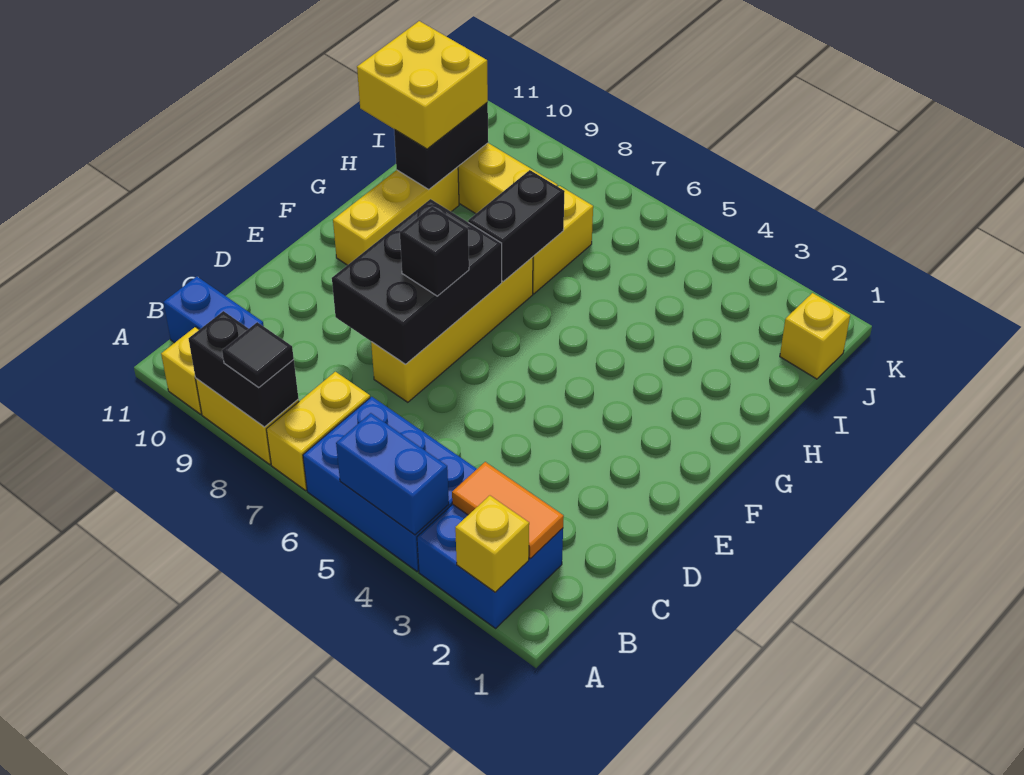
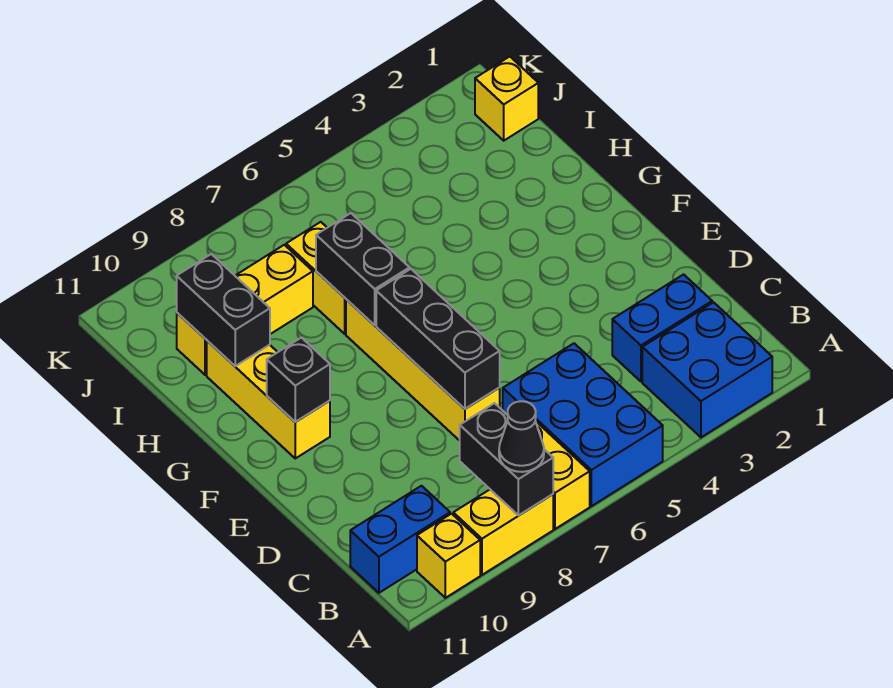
yellow 1x1 brick [455,496,529,592] -> none
blue 2x3 brick [303,397,477,571] -> blue 2x3 brick turned to [503,343,663,506]
blue 1x2 brick [336,413,449,535] -> blue 1x2 brick moved to [612,275,712,382]
black 1x2 brick [189,311,299,427] -> black 1x2 brick turned to [460,403,553,515]
black 1x1 tile [222,322,294,388] -> black 1x1 cone [499,401,544,472]
orange 1x2 tile [452,462,564,558] -> none
black 2x3 brick [332,199,502,364] -> black 1x3 brick [376,269,500,409]
black 1x1 brick [400,206,469,296] -> black 1x1 brick moved to [267,338,330,422]
yellow 2x2 brick [357,21,488,149] -> none

